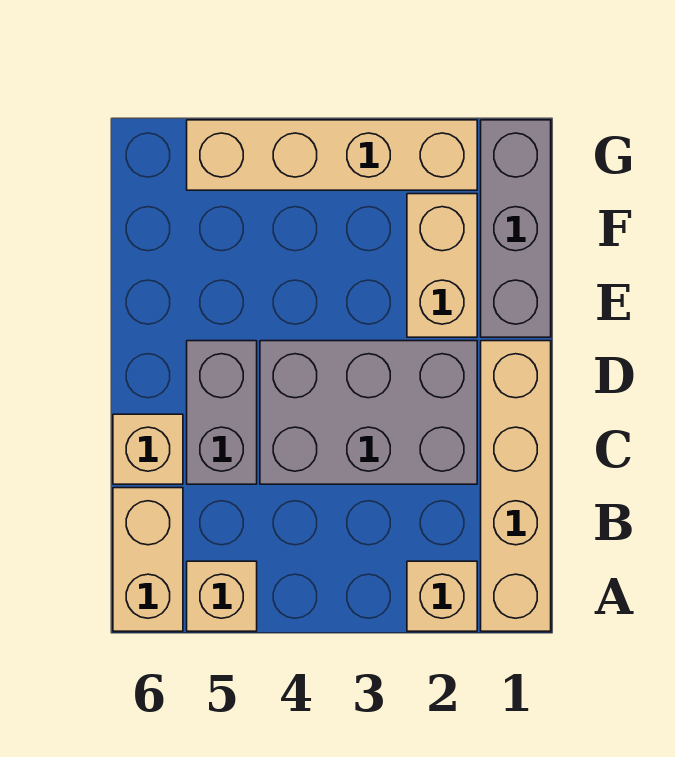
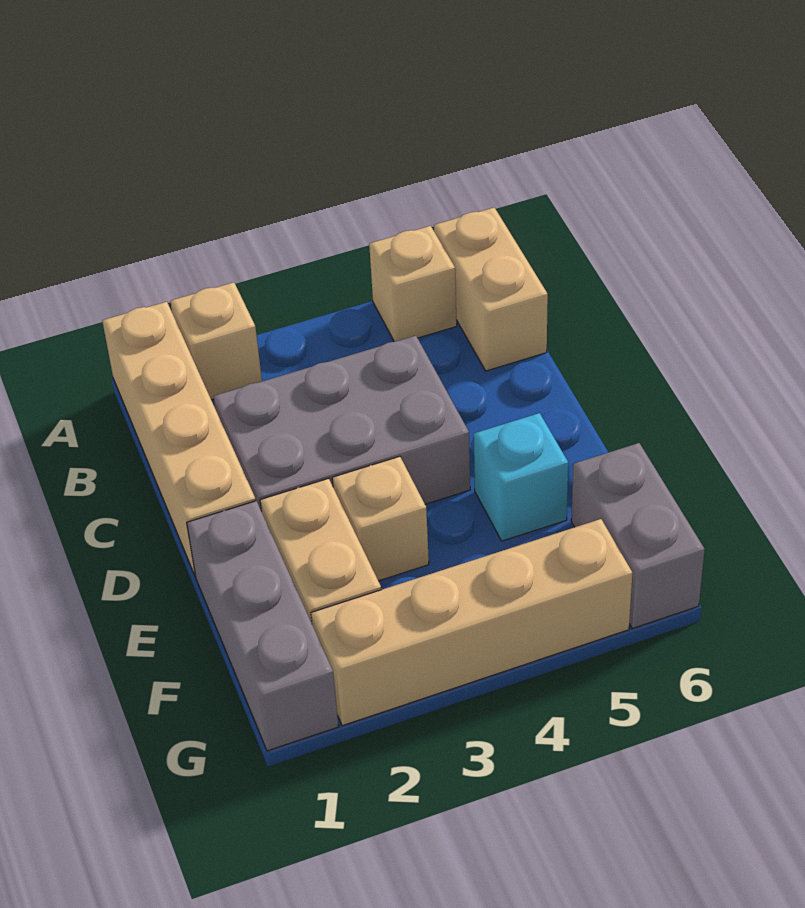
grey 1x2 brick [187,341,257,484] -> grey 1x2 brick moved to [571,443,705,628]
tan 1x1 brick [113,414,183,484] -> tan 1x1 brick moved to [332,456,429,581]
none -> cyan 1x1 brick [474,413,568,541]

